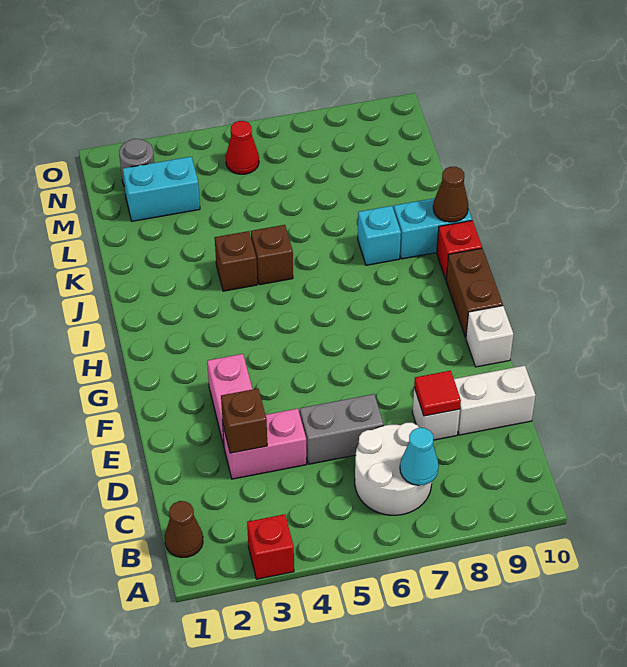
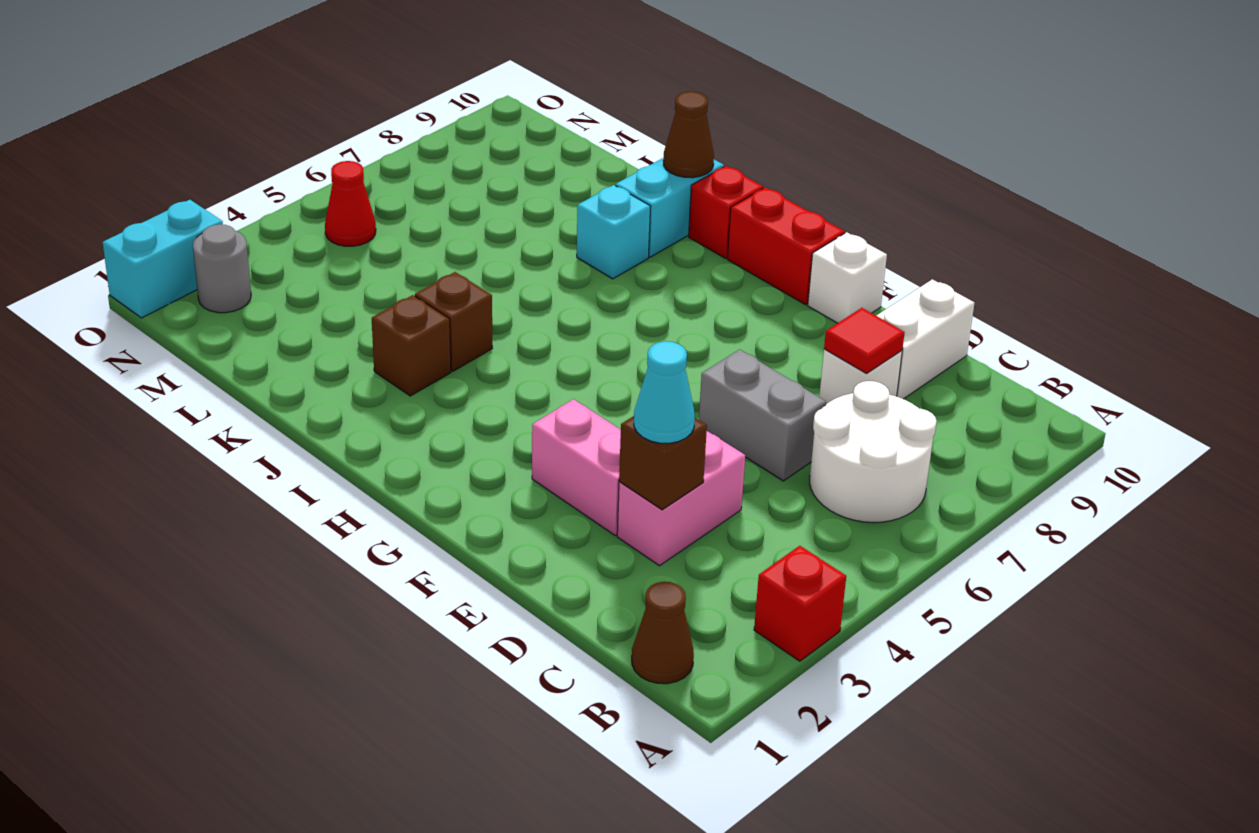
cyan 1x1 cone [400,428,439,485] -> cyan 1x1 cone moved to [634,341,695,443]
grey 1x2 brick [300,394,384,464] -> grey 1x2 brick turned to [699,349,826,481]
brown 1x2 brick [446,248,503,337] -> red 1x2 brick [727,188,845,305]
brown 1x1 brick [251,225,293,285] -> brown 1x1 brick moved to [372,295,451,396]
cyan 1x2 brick [123,157,200,221] -> cyan 1x2 brick moved to [103,200,223,318]

